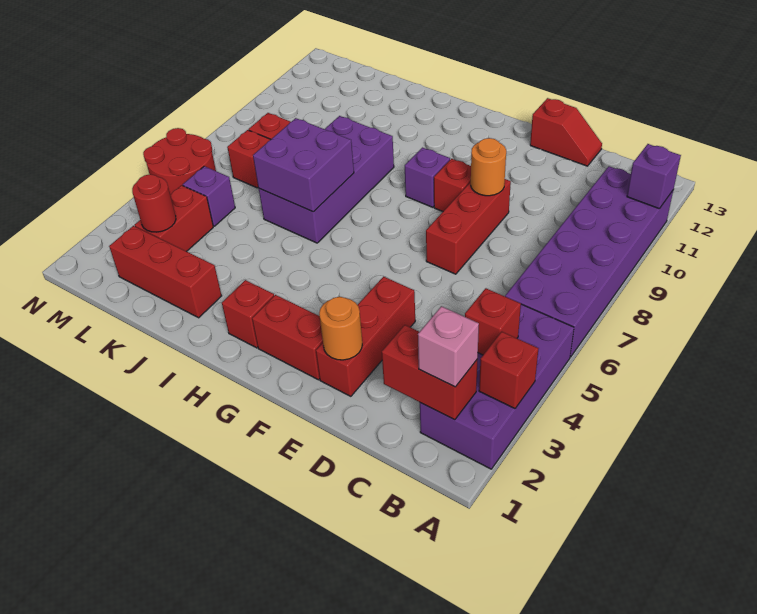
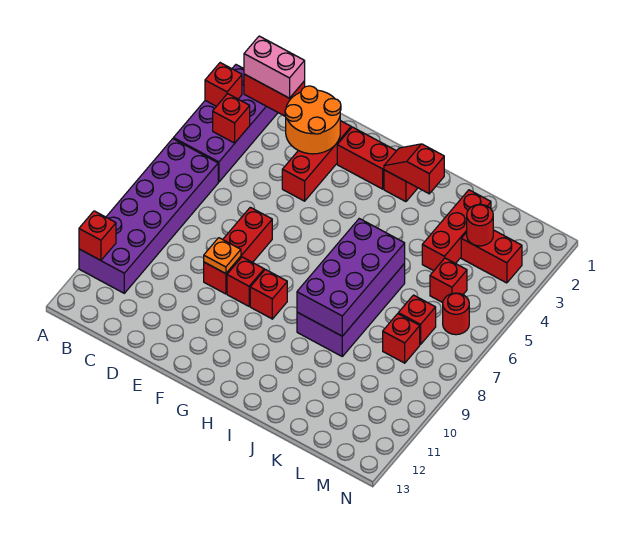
purple 1x1 brick [627,144,681,209] -> red 1x1 brick [79,211,116,260]
pink 1x1 brick [418,306,479,387] -> pink 1x2 brick [244,36,305,98]
red 1x2 slope [530,98,602,166] -> red 1x2 slope moved to [384,144,444,194]
orange 1x1 round brick [319,297,362,360] -> orange 2x2 round brick [285,86,341,154]
orange 1x1 round brick [471,138,506,196] -> orange 1x1 plate [204,238,241,274]
purple 1x1 brick [405,148,450,207] -> red 1x1 brick [250,270,287,319]
purple 2x2 brick [253,118,354,212] -> purple 2x4 brick [297,219,405,336]
red 1x3 brick [109,226,222,318] -> red 1x3 brick turned to [422,190,491,271]
red 1x2 brick [135,185,213,252] -> red 1x2 brick turned to [461,230,522,283]
purple 1x1 brick [183,166,235,226] -> red 1x1 brick [430,258,467,303]
red 2x2 round brick [143,128,216,194] -> red 1x1 round brick [443,293,469,335]

